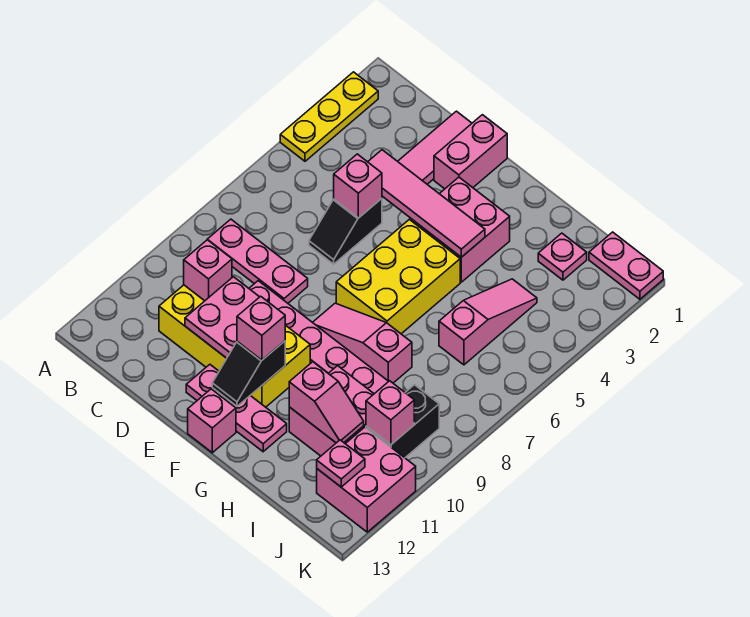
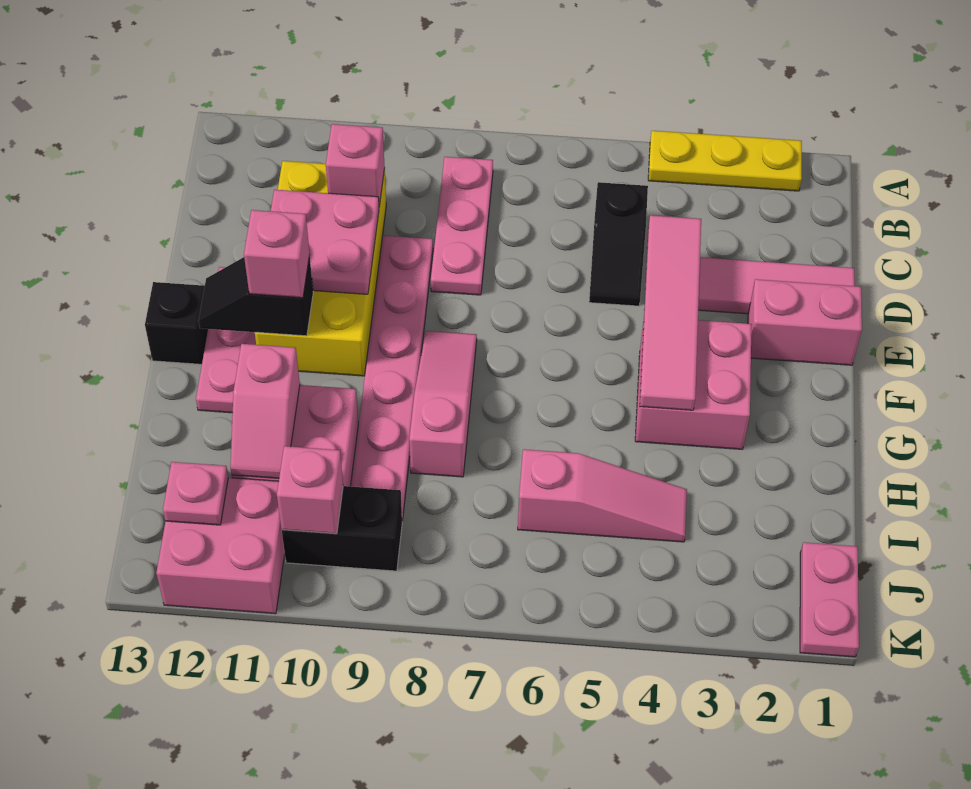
black 1x2 slope [309,199,382,264] -> black 1x2 slope turned to [589,182,648,306]
pink 1x1 brick [334,154,382,218] -> none
yellow 2x3 brick [336,219,460,334] -> none
pink 1x1 brick [188,389,236,453] -> black 1x1 brick [145,282,208,364]
pink 1x1 plate [538,233,587,280] -> none

